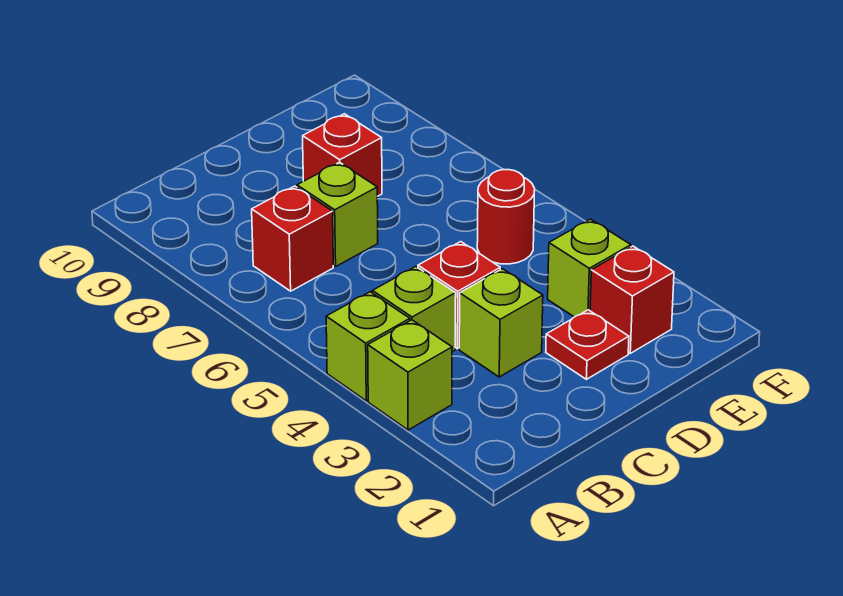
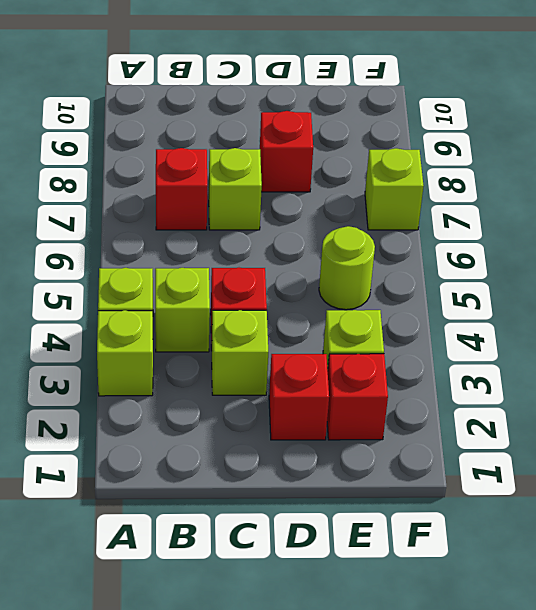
red 1x1 plate [546,310,629,379] -> red 1x1 brick [269,354,329,440]
red 1x1 round brick [477,170,535,264] -> lime 1x1 round brick [319,226,375,310]
none -> lime 1x1 brick [365,148,424,230]

